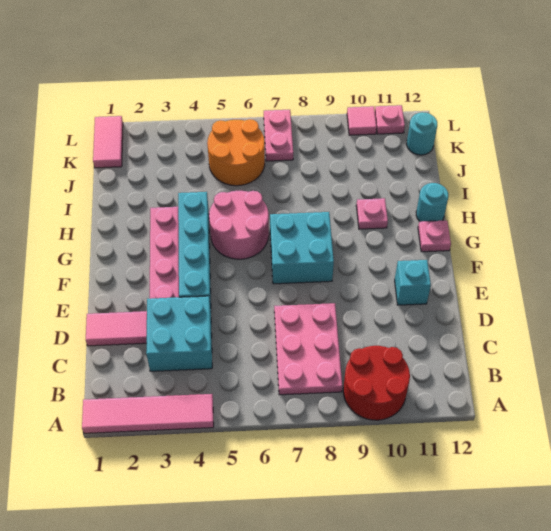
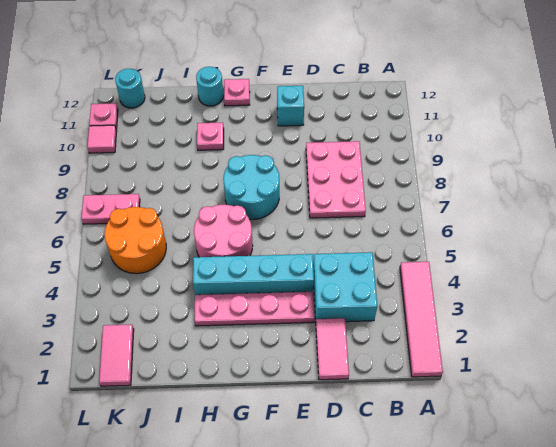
red 2x2 round brick [343,346,410,420] -> none
pink 2x3 plate [274,303,342,395] -> pink 2x3 plate turned to [306,141,366,218]
cyan 2x2 brick [270,212,334,284] -> cyan 2x2 round brick [223,155,279,220]
pink 1x2 tile [93,116,123,168] -> pink 1x2 tile turned to [99,324,134,386]

